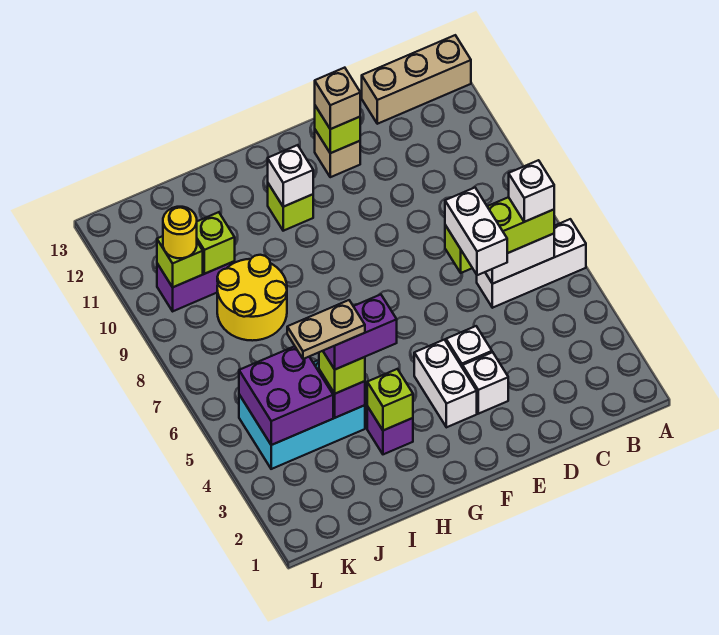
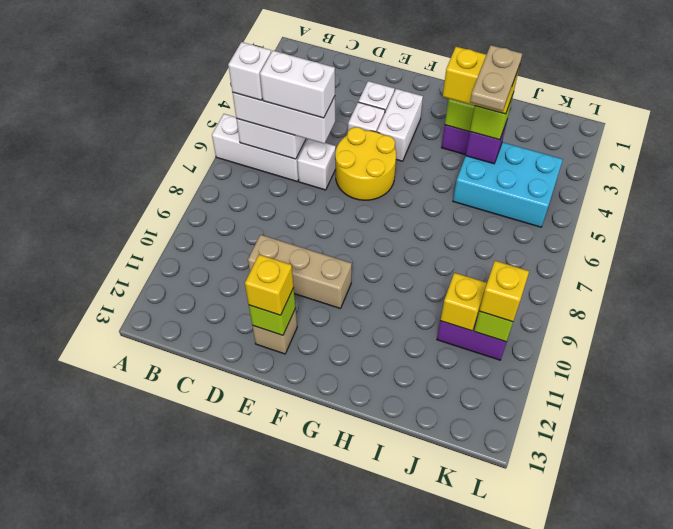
tan 1x3 brick [362,35,471,124] -> tan 1x3 brick moved to [248,235,352,309]
lime 1x3 brick [445,197,554,273] -> white 1x3 brick [232,92,335,144]
white 1x2 brick [445,188,507,275] -> white 1x2 brick turned to [260,51,335,118]
tan 1x1 brick [315,68,360,129] -> yellow 1x1 brick [245,254,294,315]
lime 1x1 brick [268,184,313,231] -> none
white 1x1 brick [268,145,313,207] -> white 1x1 brick moved to [297,139,336,190]
purple 1x2 brick [323,295,397,369] -> yellow 1x2 brick [443,47,520,114]
tan 1x2 plate [287,300,365,359] -> tan 1x2 plate turned to [470,45,522,111]
yellow 2x2 round brick [217,255,287,341] -> yellow 2x2 round brick moved to [335,127,396,200]
purple 2x2 brick [239,346,333,445] -> none
lime 1x1 brick [197,212,235,274] -> yellow 1x1 brick [440,273,487,331]
yellow 1x1 round brick [163,207,197,258] -> yellow 1x1 brick [479,261,529,322]

